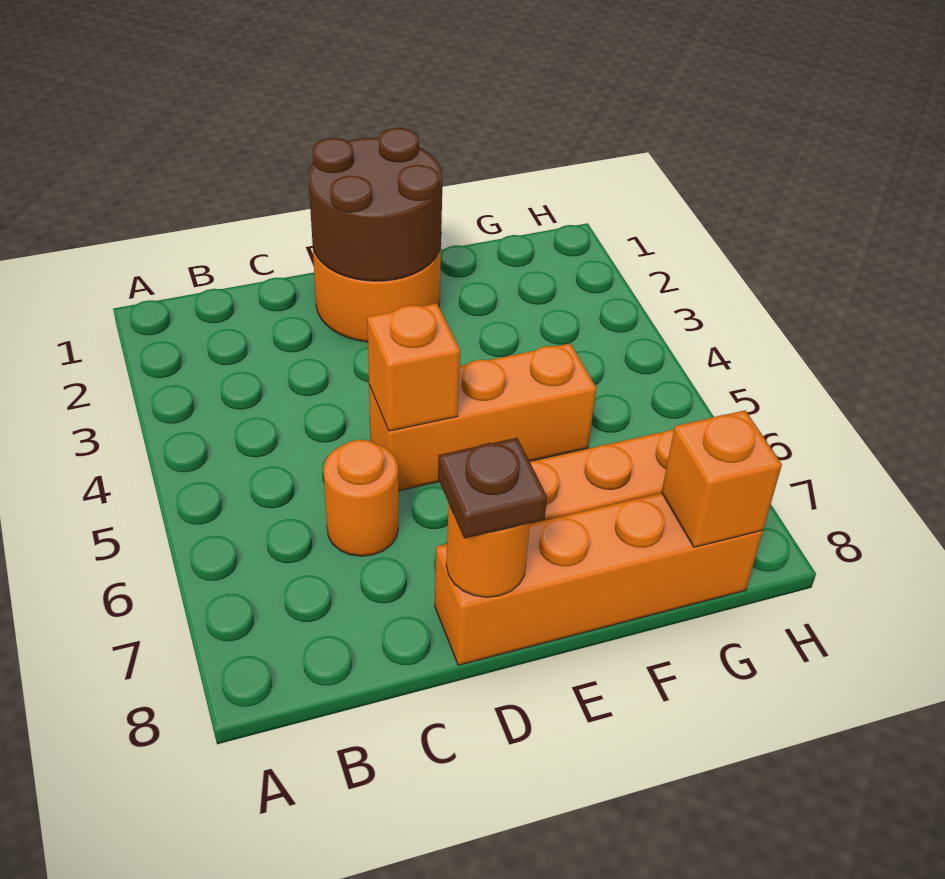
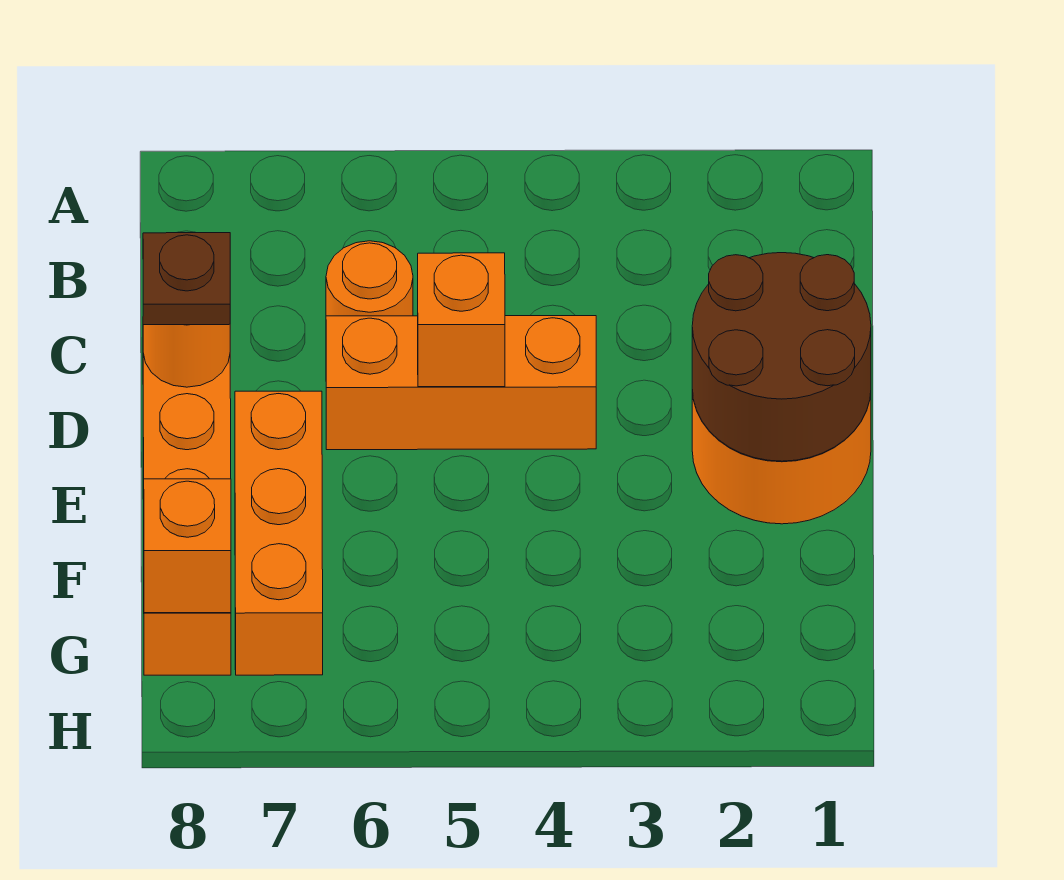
orange 1x3 brick [369,343,596,491] -> orange 1x3 brick turned to [326,316,596,450]

